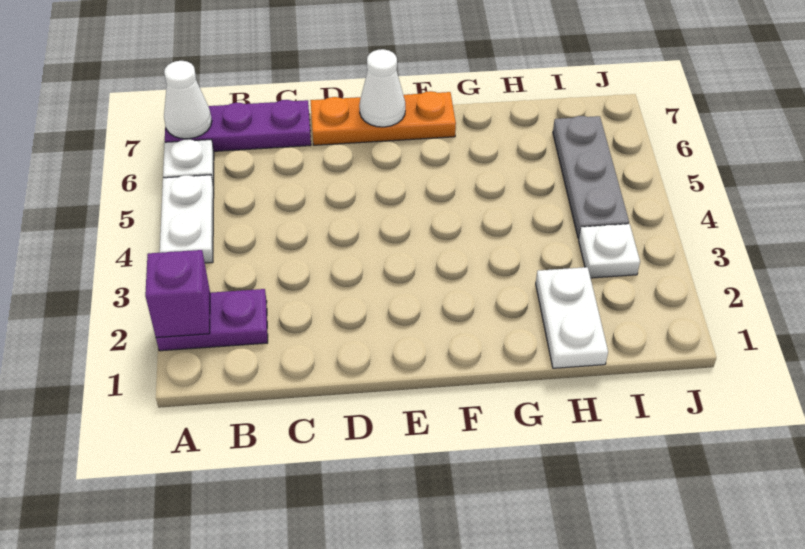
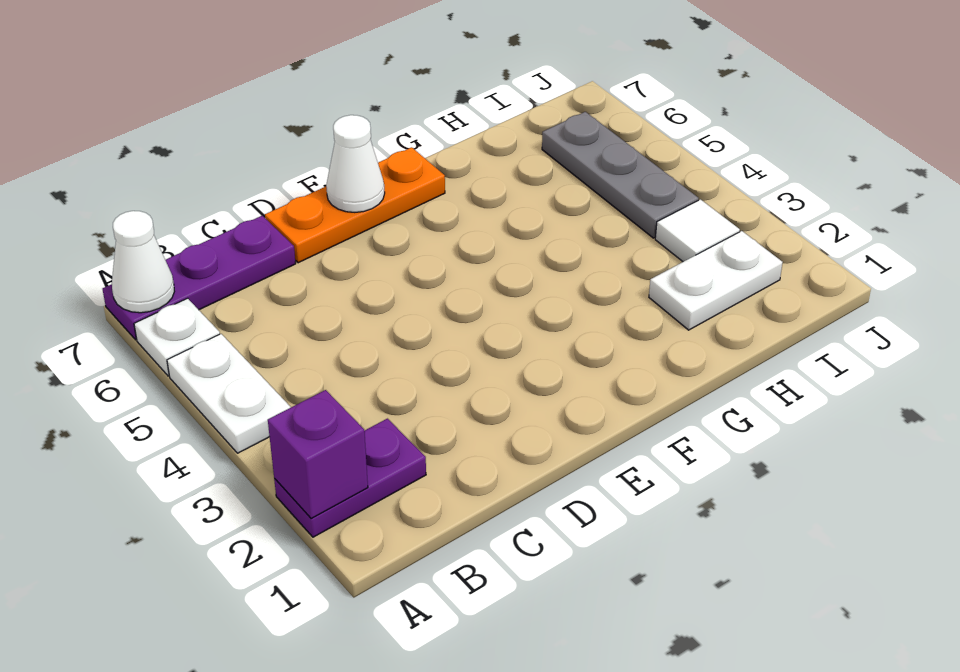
white 1x2 plate [536,267,608,368] -> white 1x2 plate turned to [649,231,783,330]
white 1x1 plate [579,224,640,278] -> white 1x1 tile [655,199,740,262]

